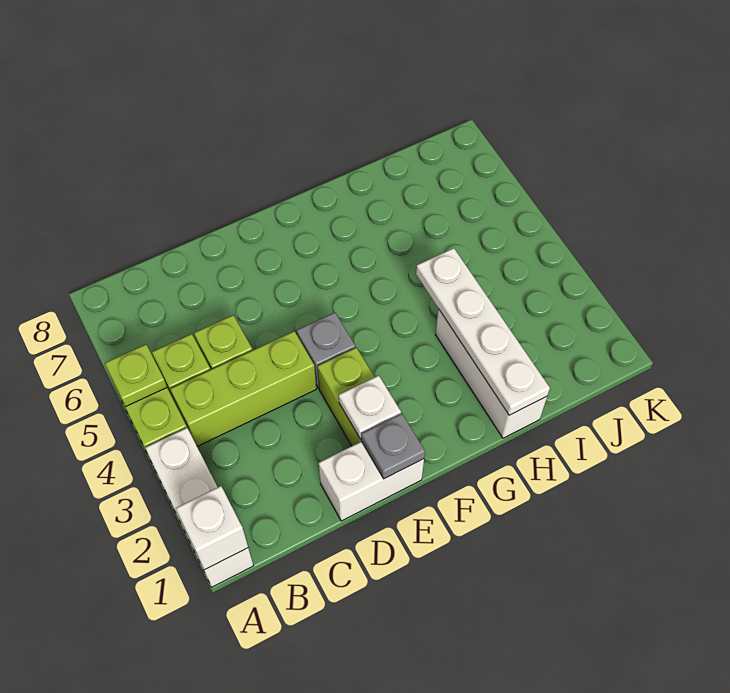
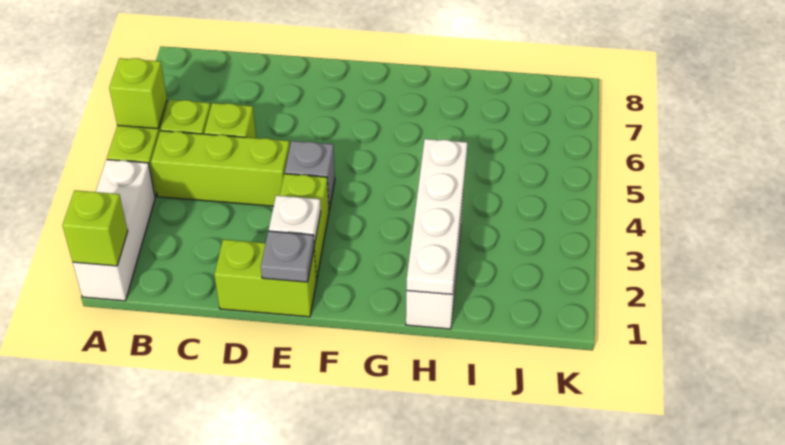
white 1x1 brick [176,486,248,570] -> lime 1x1 brick [62,190,128,266]
lime 1x1 plate [105,344,167,407] -> lime 1x1 brick [109,58,167,129]
white 1x2 brick [319,441,424,521] -> lime 1x2 brick [214,239,317,317]

